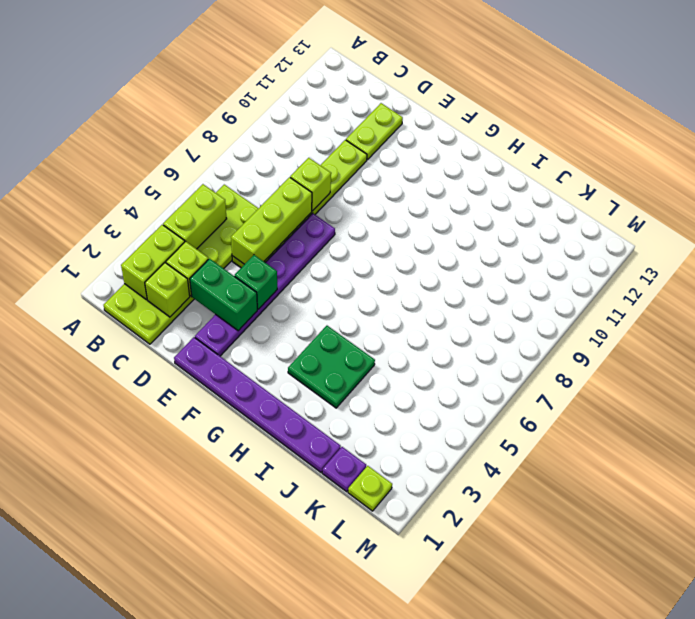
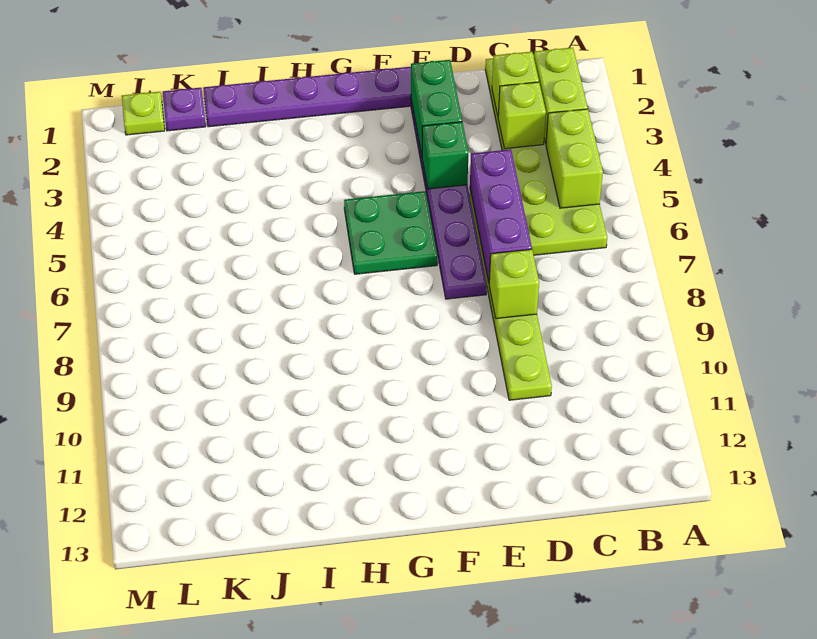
green 1x2 brick [190,259,257,331] -> green 1x2 brick turned to [411,60,462,155]
lime 1x3 brick [231,177,312,264] -> purple 1x3 brick [470,149,532,282]
lime 1x2 plate [346,103,403,160] -> none
green 2x2 plate [288,326,375,408] -> green 2x2 plate moved to [344,191,438,274]

